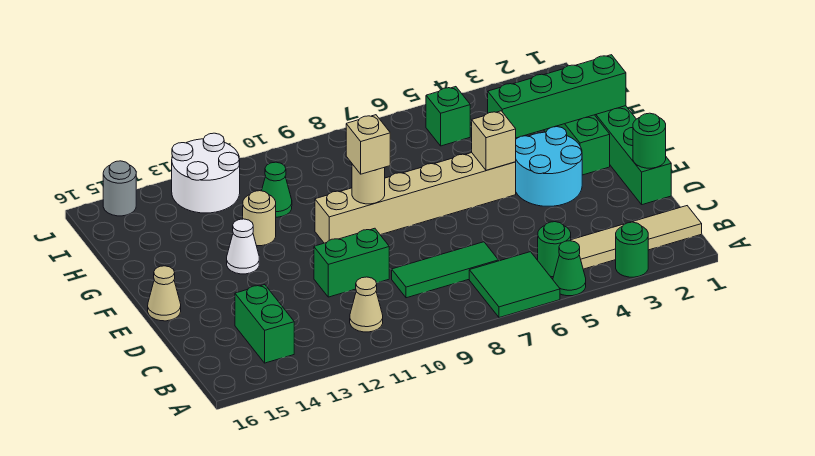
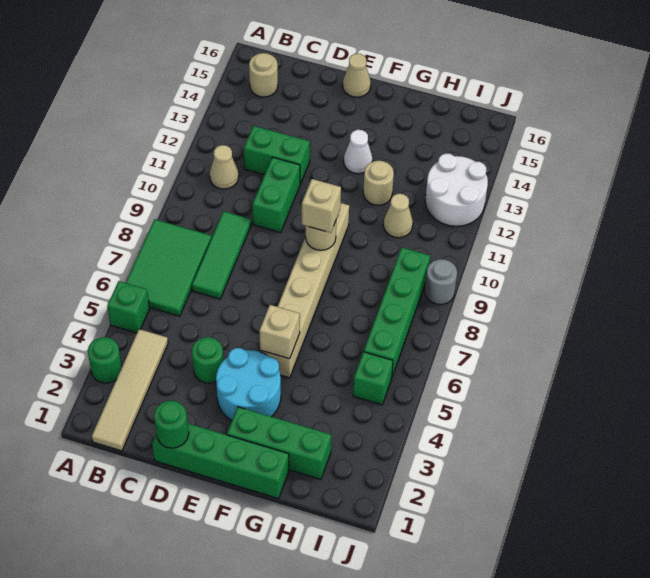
green 1x1 cone [553,241,586,296] -> green 1x1 brick [107,281,150,333]
green 2x2 tile [469,252,560,318] -> green 2x3 tile [126,219,212,316]
green 1x1 round brick [538,222,571,277] -> green 1x1 round brick moved to [192,337,224,383]
green 1x2 brick [235,284,294,363] -> green 1x2 brick moved to [244,126,310,184]
none -> tan 1x1 round brick [249,53,278,97]
green 1x4 brick [488,55,626,138] -> green 1x4 brick moved to [364,248,430,377]
green 1x1 cone [262,162,292,217] -> tan 1x1 cone [383,194,413,238]
grey 1x1 round brick [103,161,136,216] -> grey 1x1 round brick moved to [425,259,457,305]

